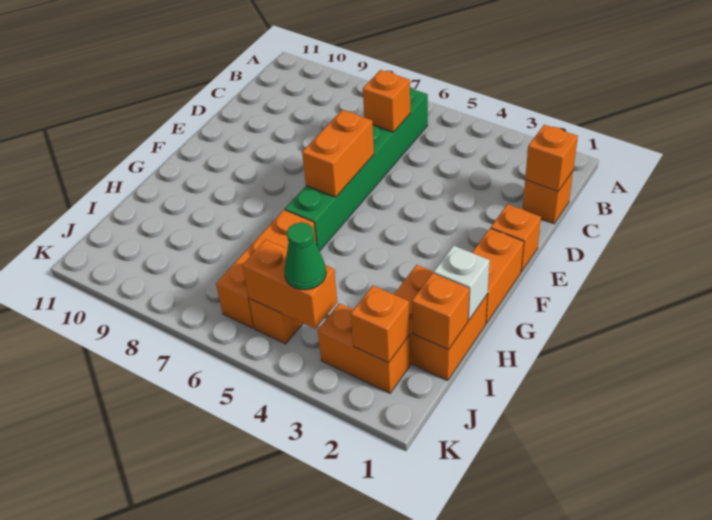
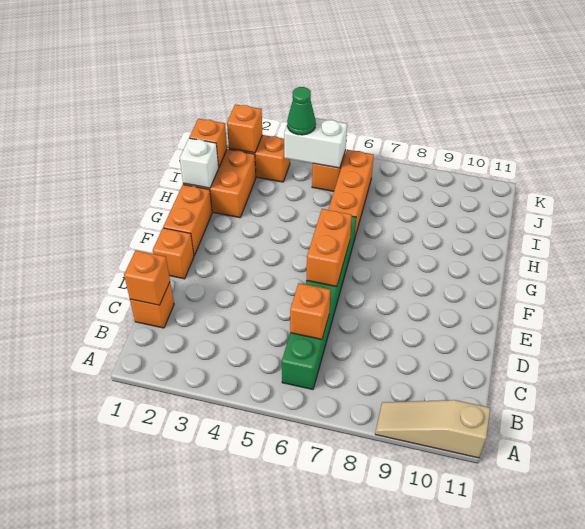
none -> tan 1x3 slope [375,400,490,458]
orange 1x2 brick [242,240,337,329] -> white 1x2 brick [284,118,347,168]

